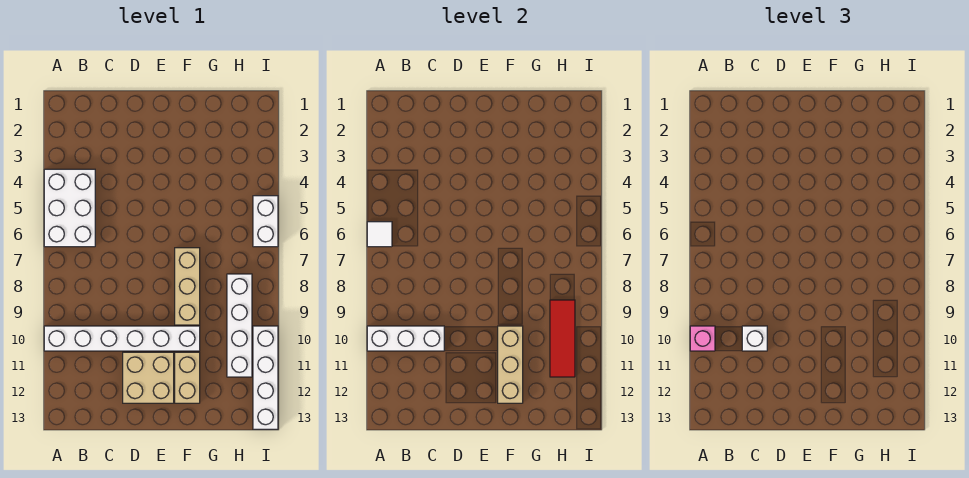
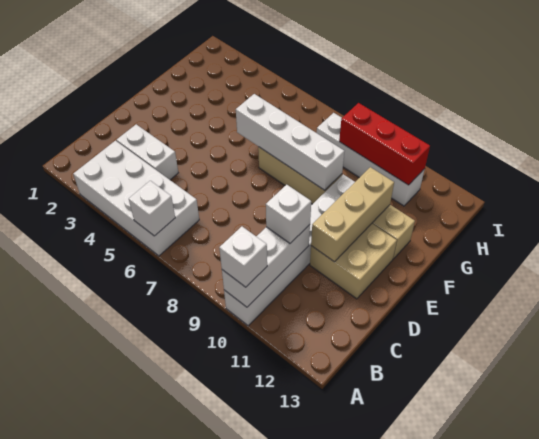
white 2x3 brick [44,169,95,247] -> white 2x4 brick [73,141,199,256]
white 1x1 tile [367,222,392,247] -> white 1x1 brick [129,181,175,236]
pink 1x1 brick [690,326,715,351] -> white 1x1 brick [219,227,267,287]
tan 1x3 brick [498,326,523,403] -> tan 1x3 brick turned to [311,167,394,262]
red 1x3 tile [550,300,575,377] -> red 1x3 brick [339,103,430,185]
white 1x2 brick [253,196,278,247] -> white 1x2 brick moved to [117,124,178,180]
white 1x4 brick [253,326,278,429] -> white 1x4 brick moved to [236,94,345,190]

